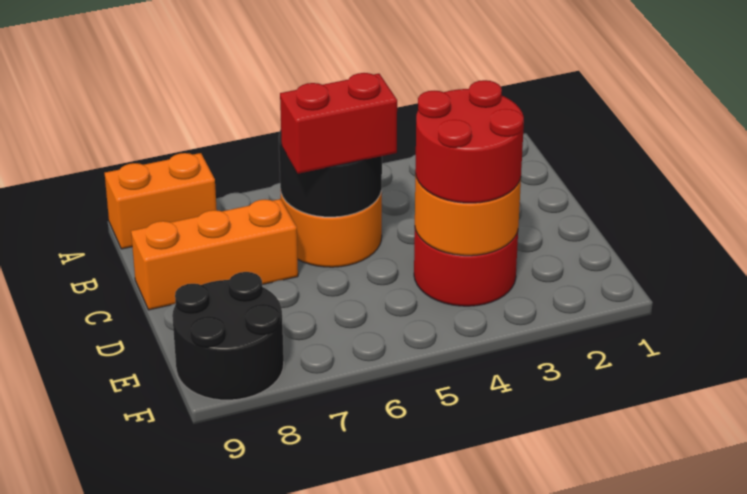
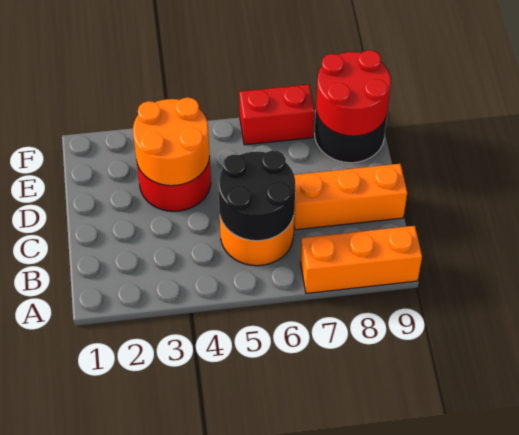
orange 1x2 brick [105,153,217,249] -> orange 1x3 brick [301,226,422,293]
red 1x2 brick [280,73,397,174] -> red 1x2 brick moved to [239,85,315,145]
red 2x2 round brick [415,80,524,203] -> red 2x2 round brick moved to [316,50,391,136]

